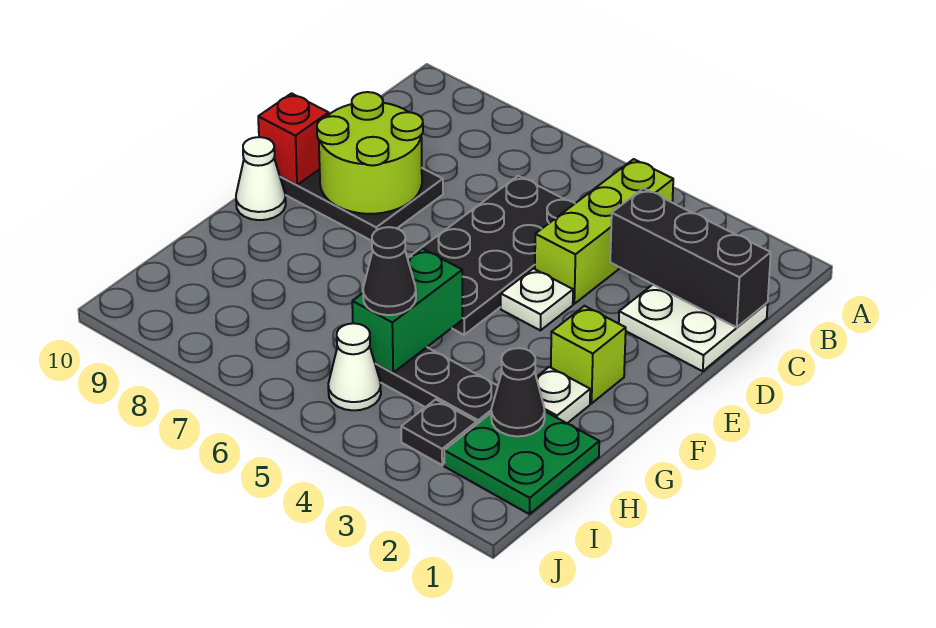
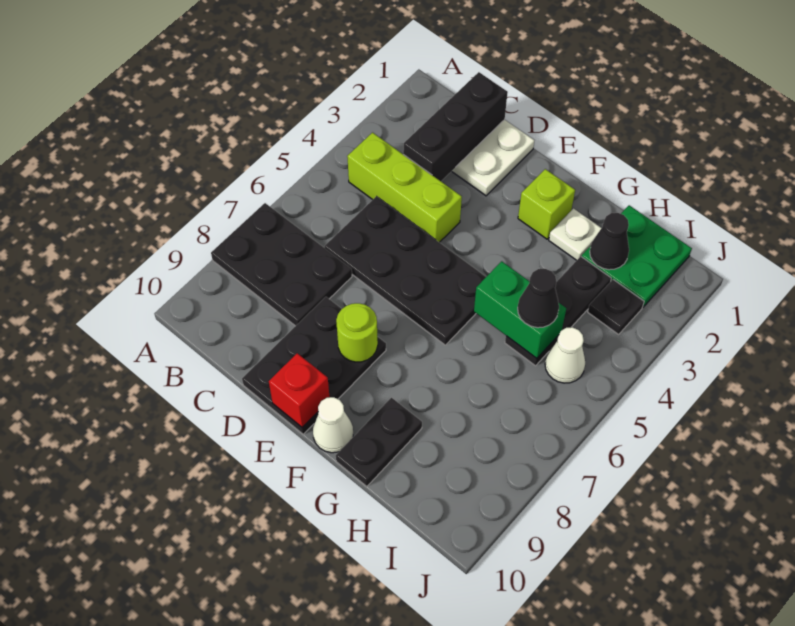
none -> black 2x3 plate [211,203,352,326]
lime 2x2 round brick [317,92,423,214] -> lime 1x1 round brick [336,303,378,362]
white 1x1 plate [501,269,573,331] -> none
none -> black 1x2 plate [336,398,422,486]

